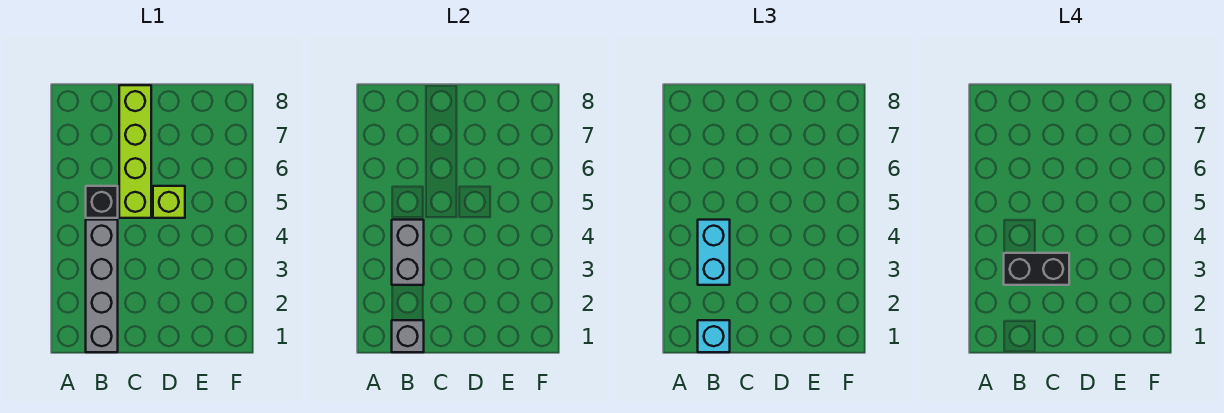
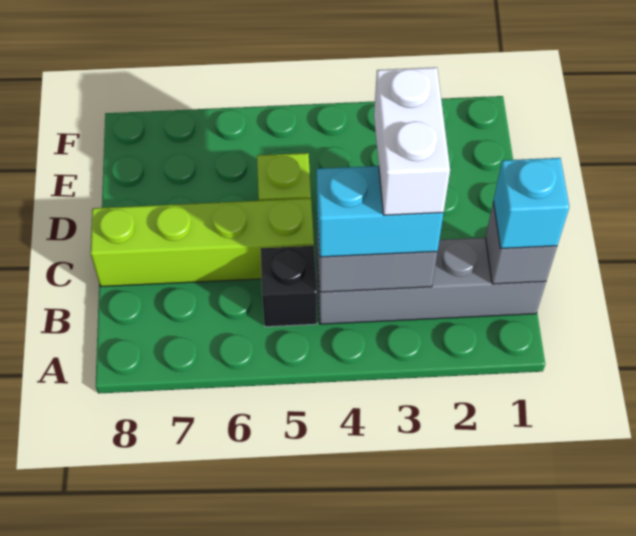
black 1x2 brick [1004,253,1069,285] -> white 1x2 brick [374,67,450,215]

